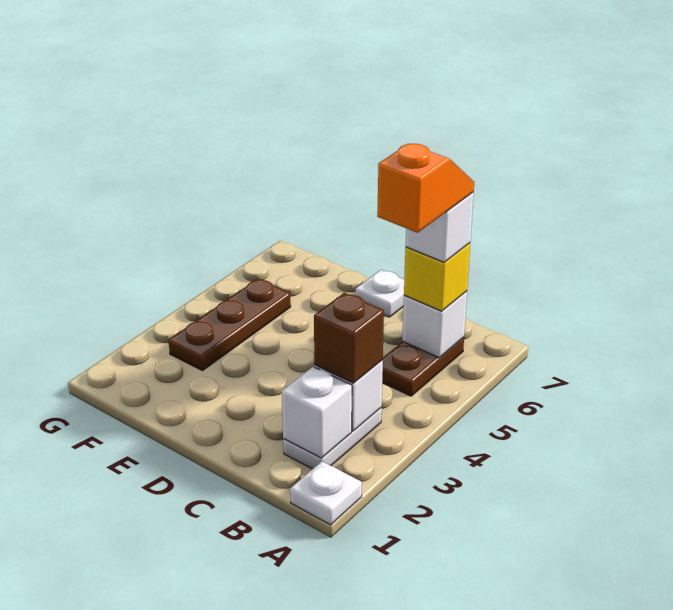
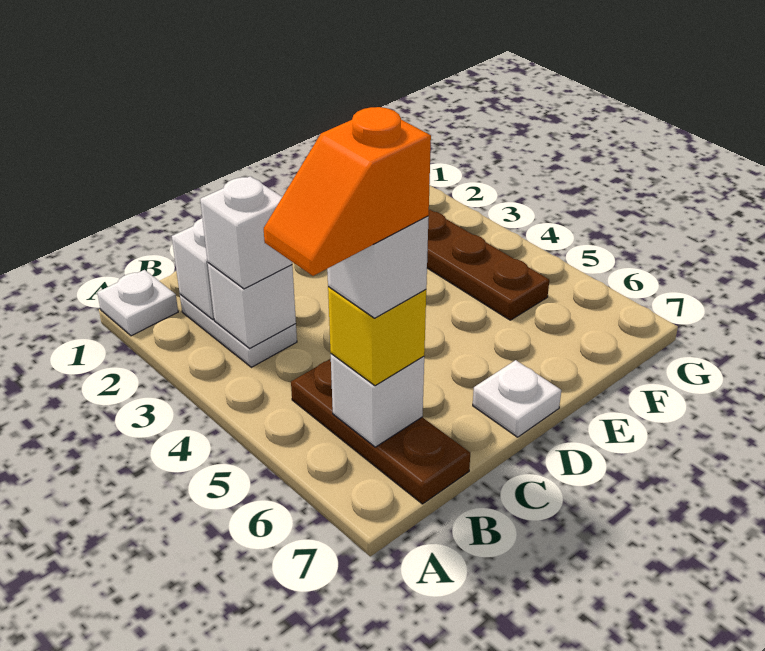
brown 1x1 brick [314,293,384,383] -> white 1x1 brick [200,176,292,289]
brown 1x2 plate [382,337,464,396] -> brown 1x3 plate [291,359,470,504]
orange 1x2 slope [377,144,474,233] -> orange 1x2 slope turned to [264,107,431,276]

